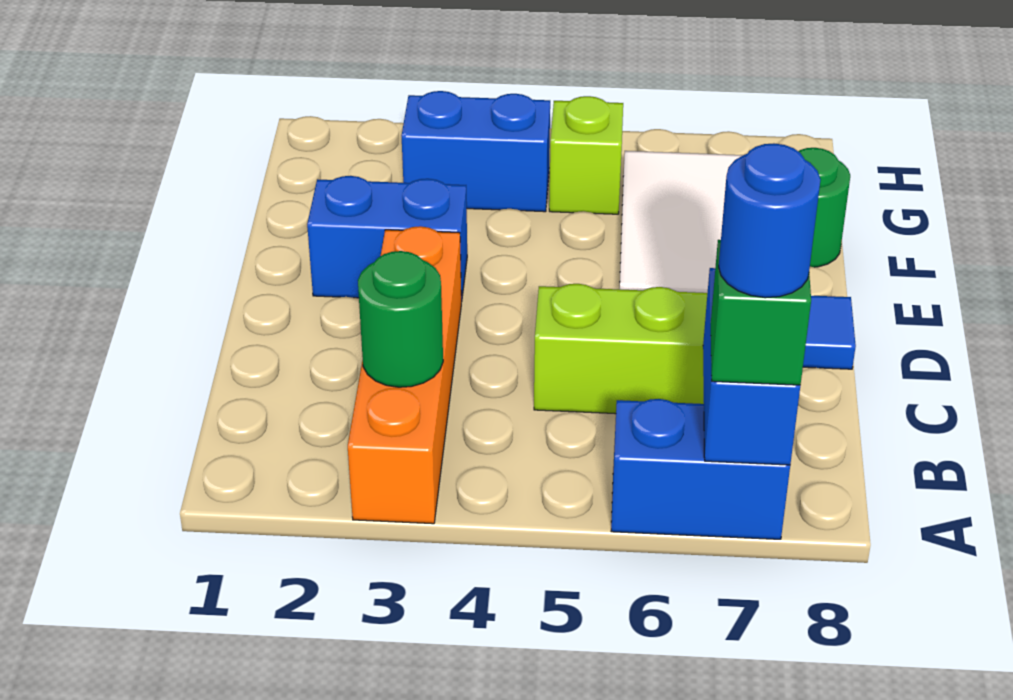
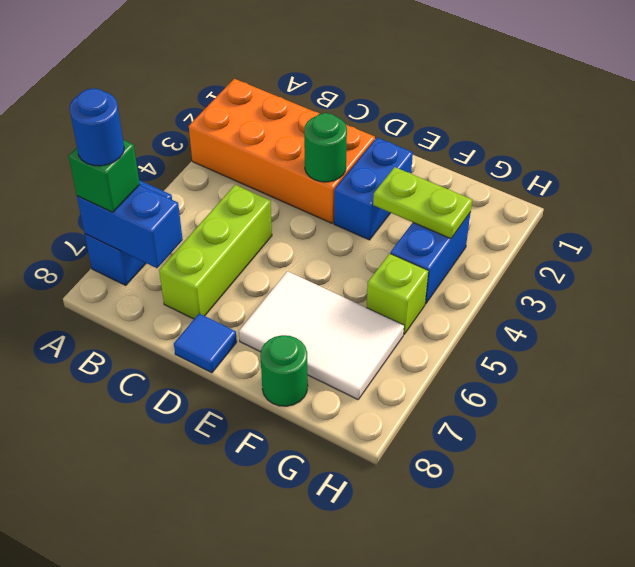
orange 1x4 brick [348,226,461,524] -> orange 2x4 brick [189,79,375,223]
green 1x1 round brick [358,251,443,387] -> green 1x1 round brick moved to [304,113,347,182]
none -> lime 1x2 plate [373,167,472,239]

